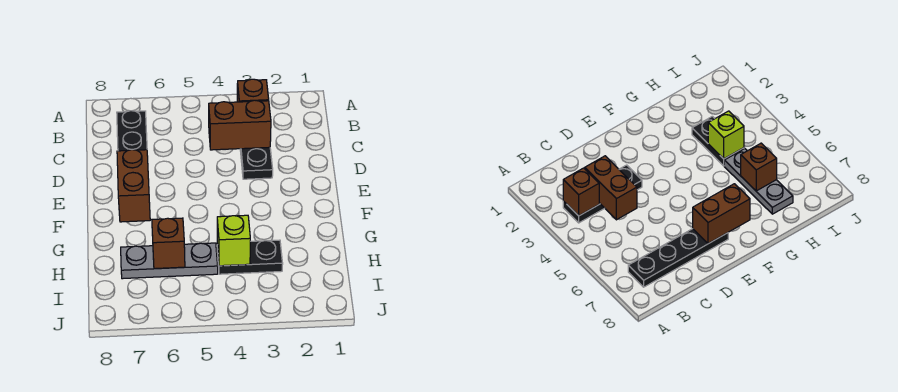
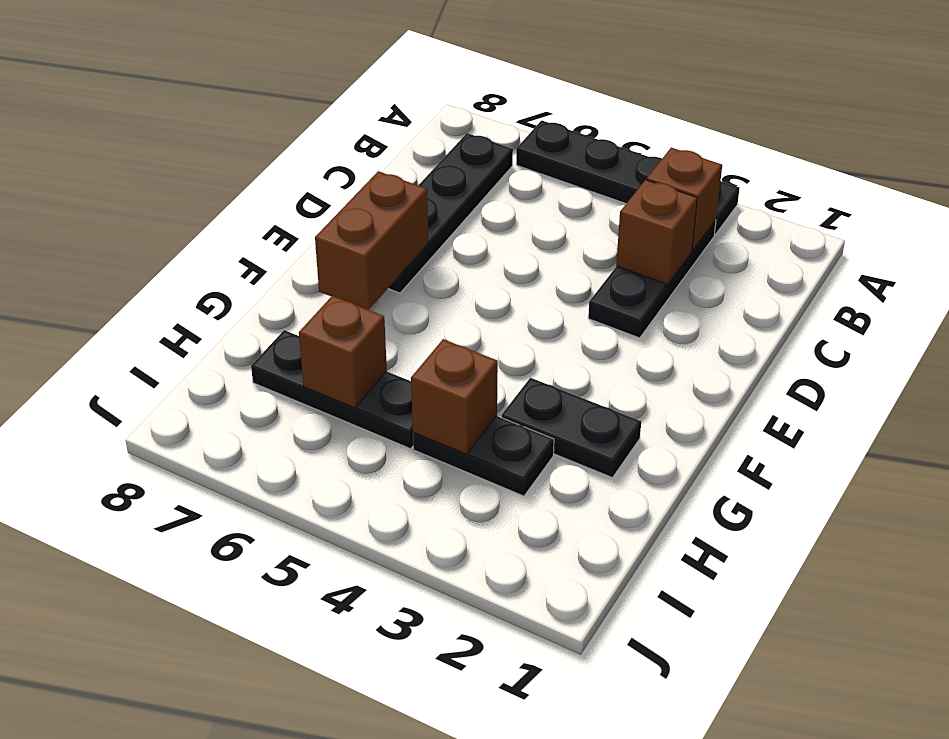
none -> black 1x4 plate [516,120,740,235]
brown 1x2 brick [209,100,271,150] -> brown 1x1 brick [616,180,697,285]
none -> black 1x2 plate [501,378,641,478]
lime 1x1 brick [217,215,250,266] -> brown 1x1 brick [411,339,498,454]
grey 1x3 plate [121,243,218,279] -> black 1x3 plate [251,330,413,449]

